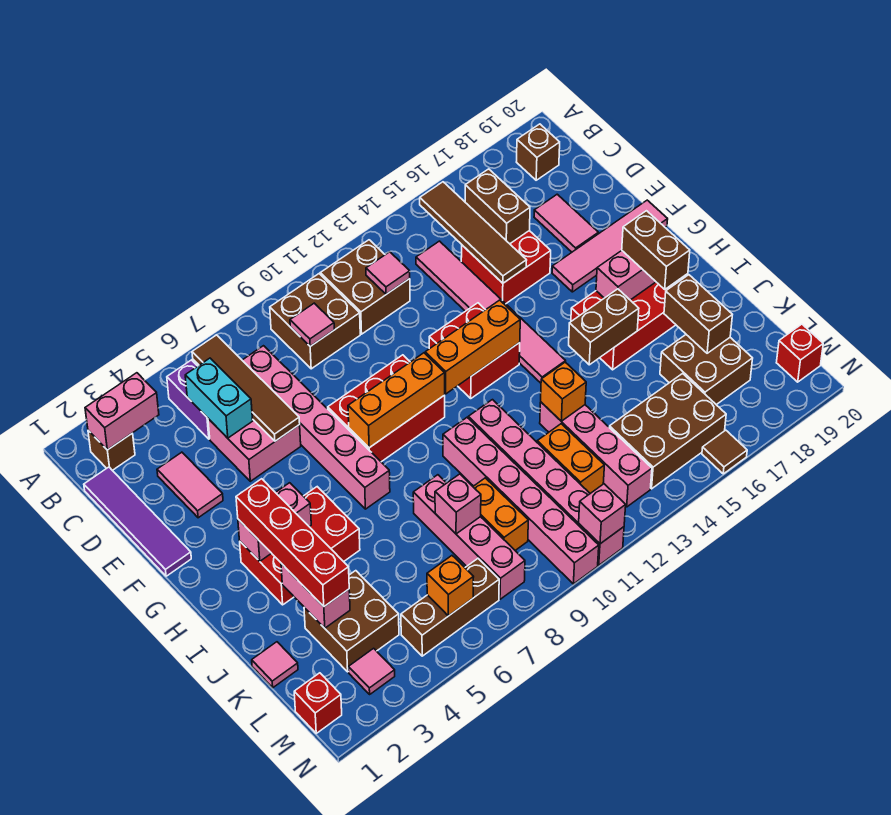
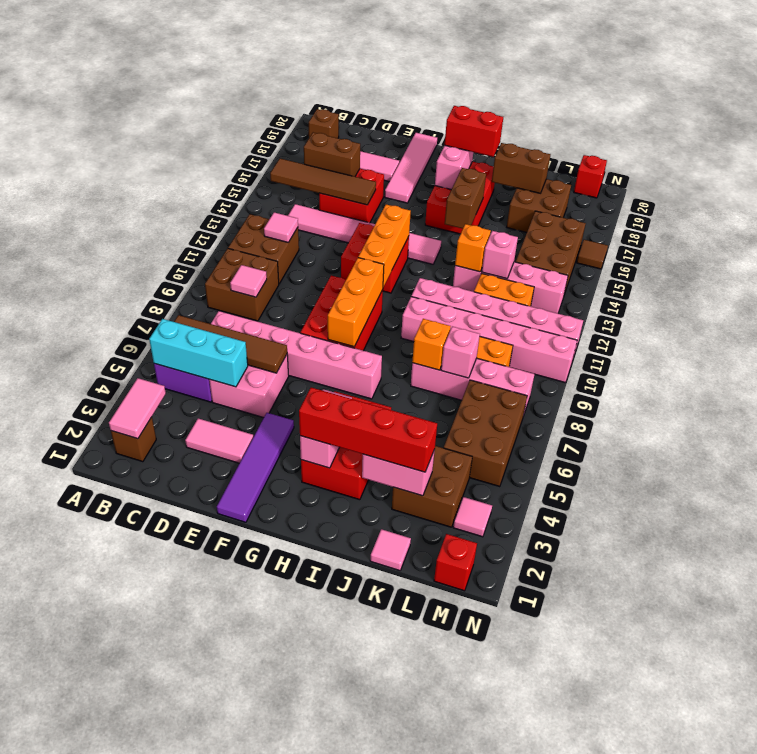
pink 1x2 brick [85,373,159,450] -> pink 1x2 tile [109,378,166,439]
purple 1x4 tile [84,467,191,576] -> purple 1x4 tile turned to [217,413,294,522]
cyan 1x2 brick [185,358,253,438] -> cyan 1x3 brick [149,319,248,387]
brown 1x2 brick [622,211,690,289] -> red 1x2 brick [445,106,503,157]
brown 1x3 brick [401,559,499,656] -> brown 2x3 brick [444,380,527,487]
orange 1x1 brick [427,556,473,616] -> orange 1x1 brick moved to [412,319,451,370]
pink 1x1 brick [579,484,626,544] -> pink 1x1 brick moved to [482,231,518,279]

